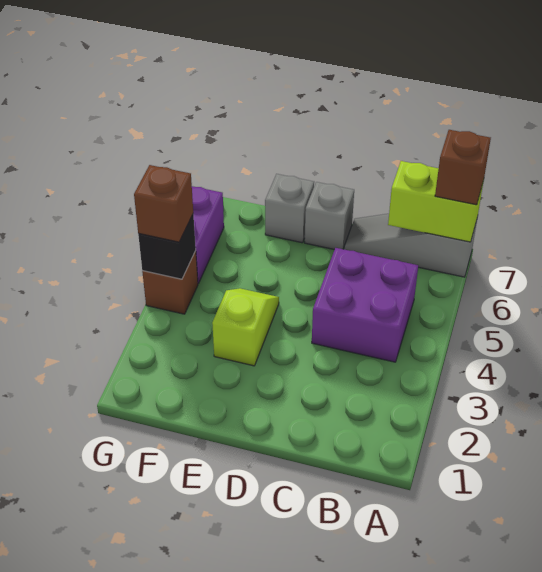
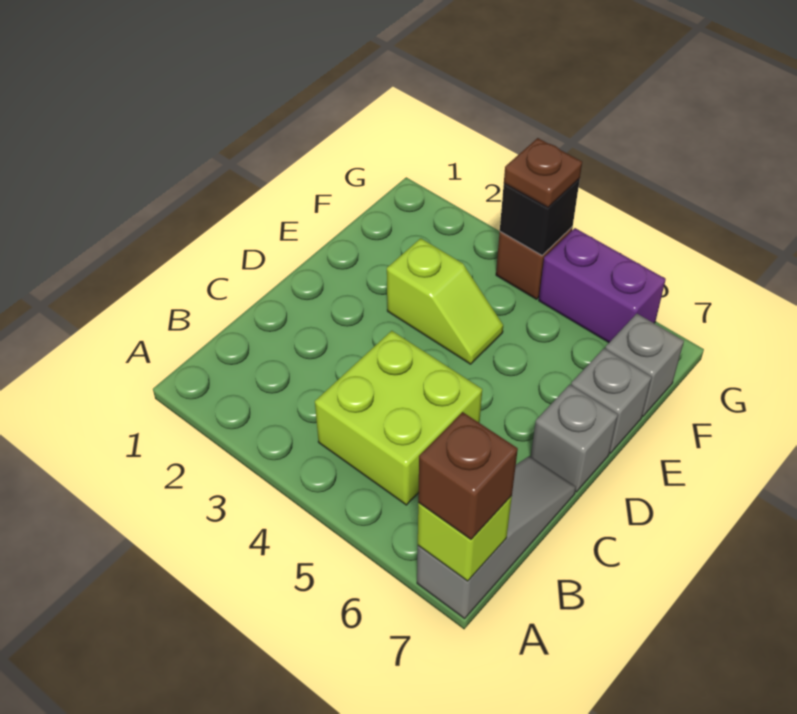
lime 1x2 brick [388,161,484,242] -> lime 1x1 brick [418,496,512,581]
purple 2x2 brick [312,248,418,362] -> lime 2x2 brick [315,331,482,505]
none -> grey 1x1 brick [605,314,684,417]
brown 1x1 brick [134,165,193,242] -> brown 1x1 plate [504,138,582,207]

